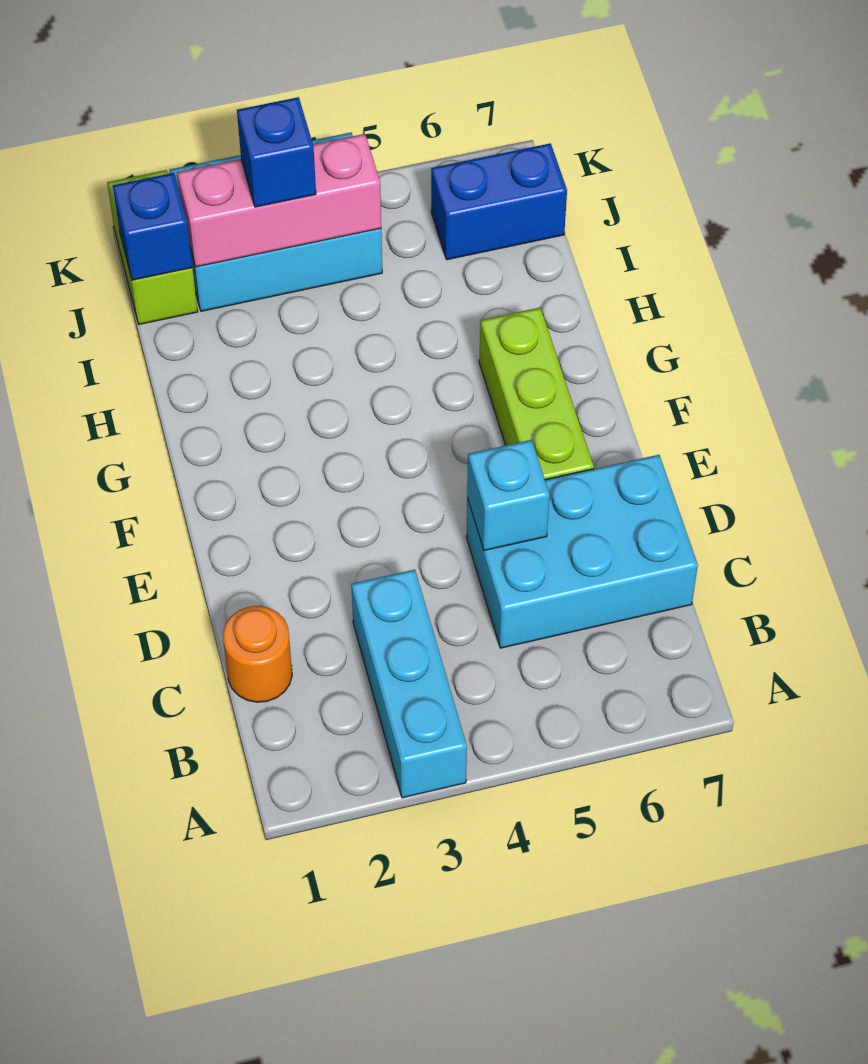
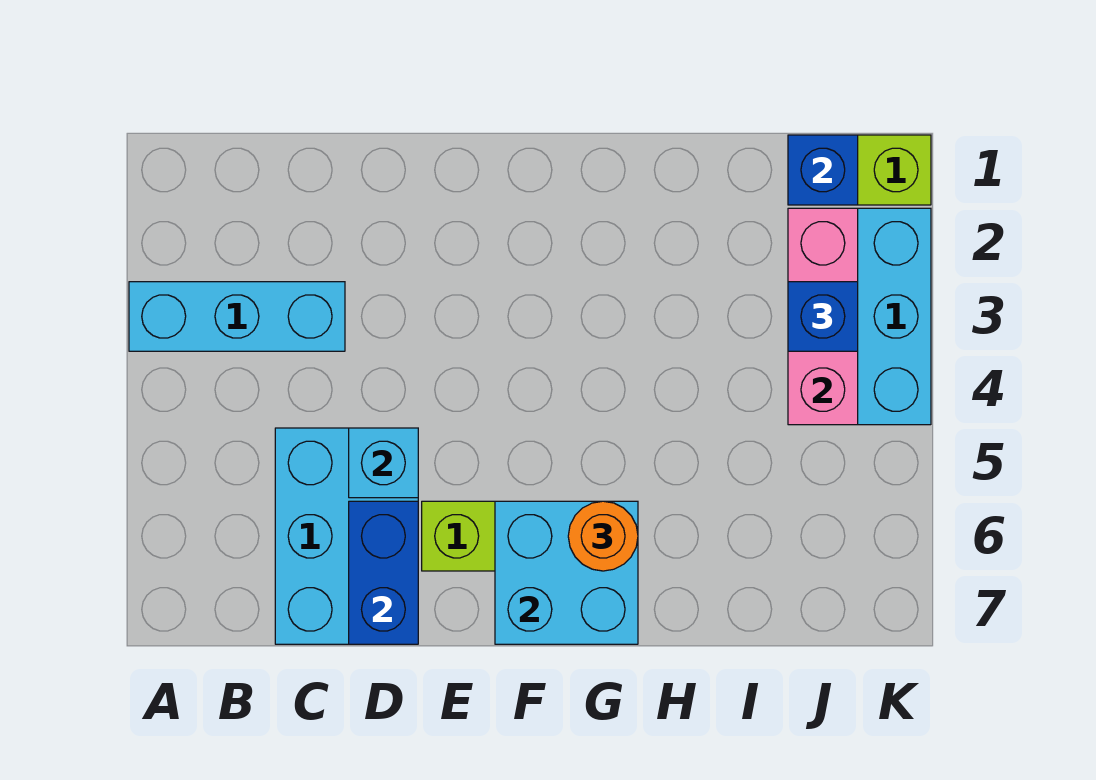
orange 1x1 round brick [223,606,292,702] -> orange 1x1 round brick moved to [568,501,638,571]
none -> cyan 2x2 brick [495,501,638,644]
blue 1x2 brick [431,143,567,260] -> blue 1x2 brick moved to [349,501,418,644]

